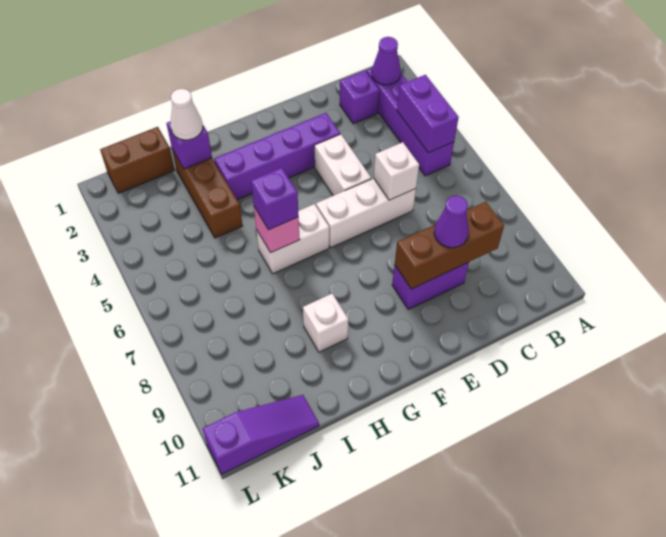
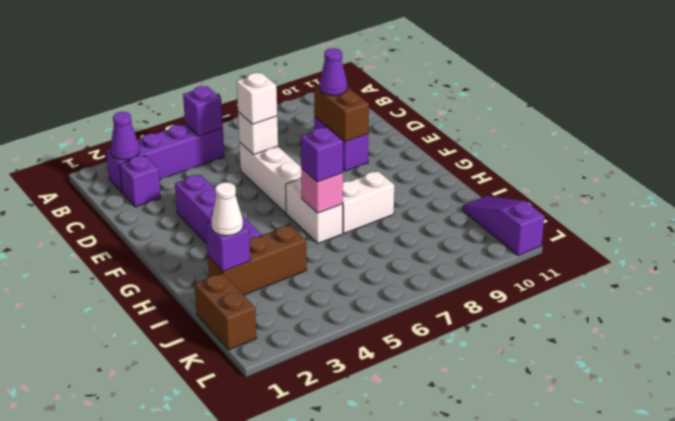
purple 1x2 brick [397,75,459,153] -> purple 1x1 brick [183,86,223,136]
brown 1x3 brick [395,202,504,289] -> brown 1x2 brick [314,85,369,142]
white 1x2 brick [314,134,371,196] -> white 1x2 brick moved to [343,171,394,233]
white 1x1 brick [303,293,349,352] -> white 1x1 brick moved to [237,73,277,124]

